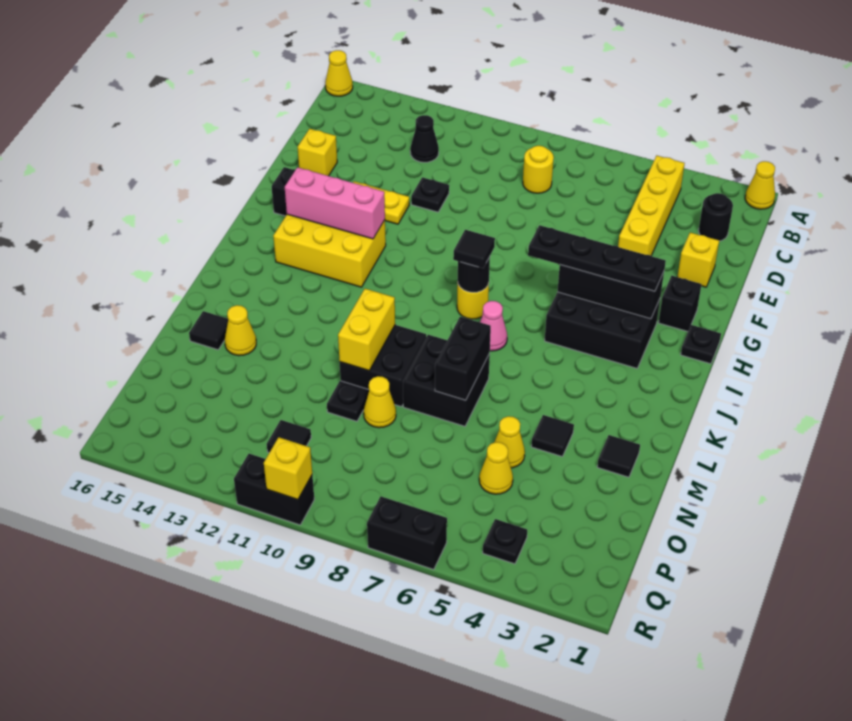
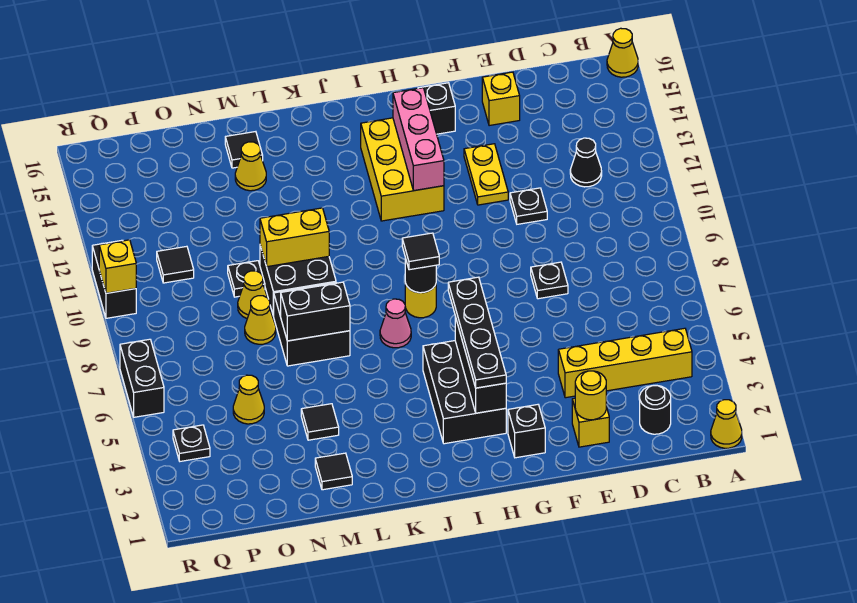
yellow 1x1 round brick [523,146,554,193] -> yellow 1x1 round brick moved to [575,371,606,420]
black 1x1 plate [681,325,721,364] -> black 1x1 plate moved to [531,262,568,299]
yellow 1x1 cone [495,416,525,468] -> yellow 1x1 cone moved to [245,296,276,344]

